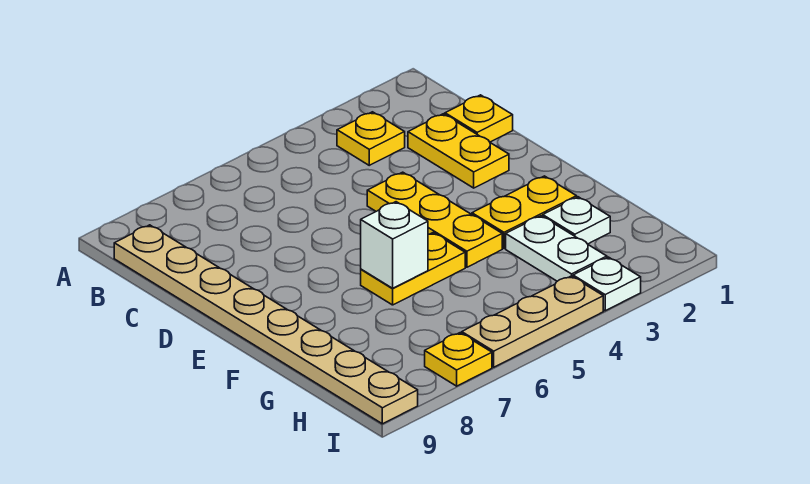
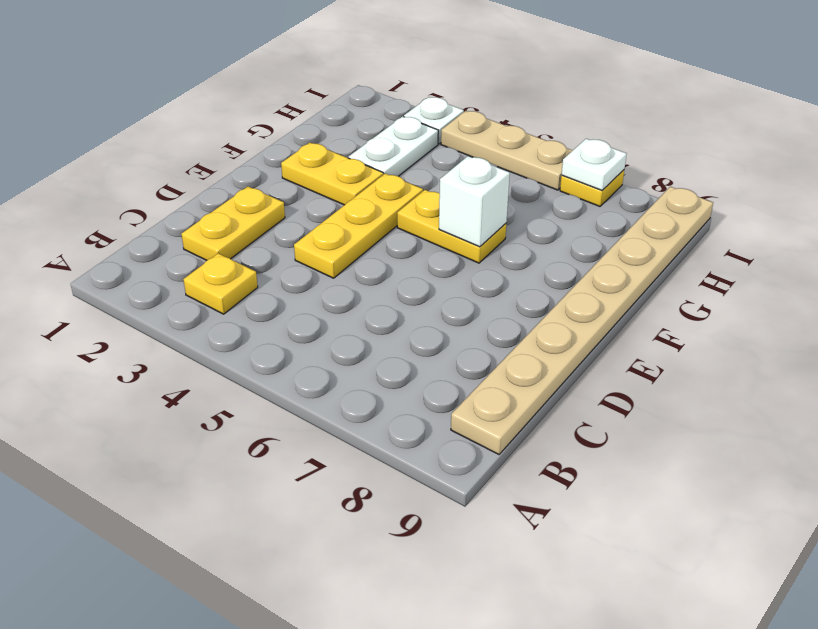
yellow 1x1 plate [445,95,513,142] -> none
white 1x1 plate [543,197,610,244] -> white 1x1 plate moved to [562,139,627,190]

